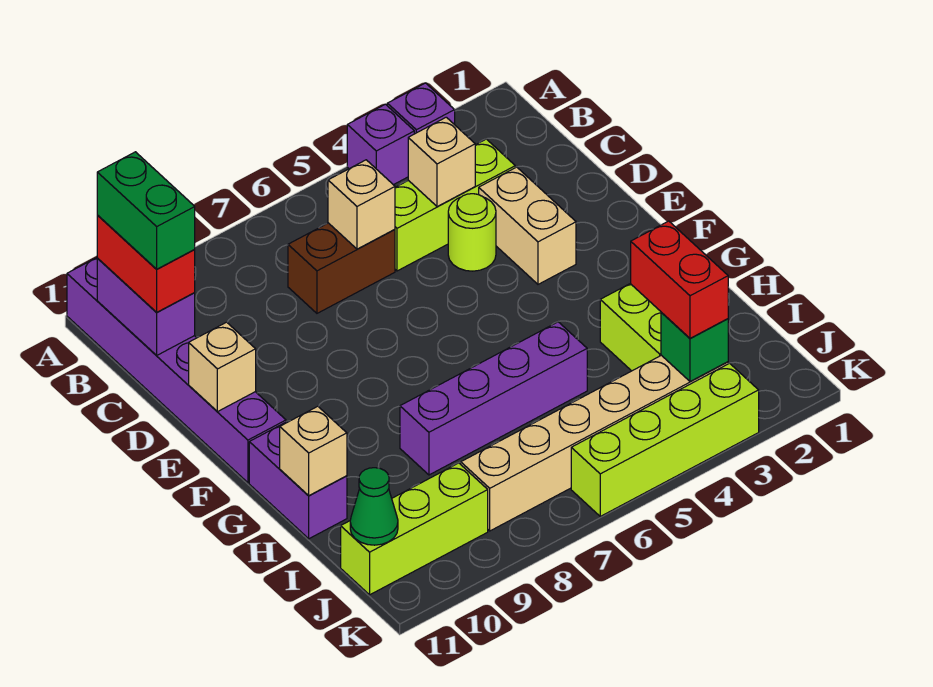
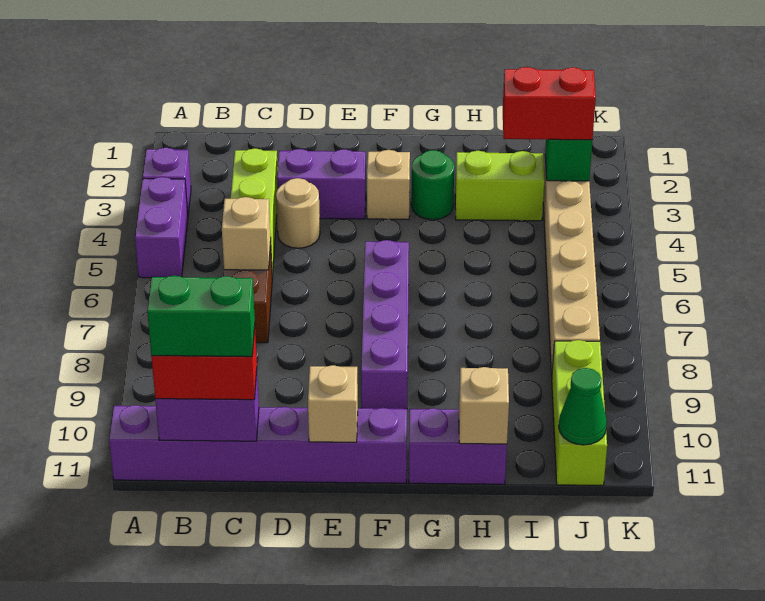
purple 1x1 brick [347,104,414,185] -> purple 1x2 brick [135,177,188,278]
tan 1x1 brick [408,117,475,207] -> tan 1x1 brick moved to [367,150,410,219]
tan 1x2 brick [479,167,576,284] -> purple 1x2 brick [277,149,366,219]
lime 1x1 round brick [448,194,496,271] -> tan 1x1 round brick [276,178,320,248]
none -> green 1x1 round brick [411,150,454,220]
purple 1x4 brick [400,322,587,475] -> purple 1x4 brick moved to [361,240,409,409]
lime 1x4 brick [571,363,759,516] -> none

